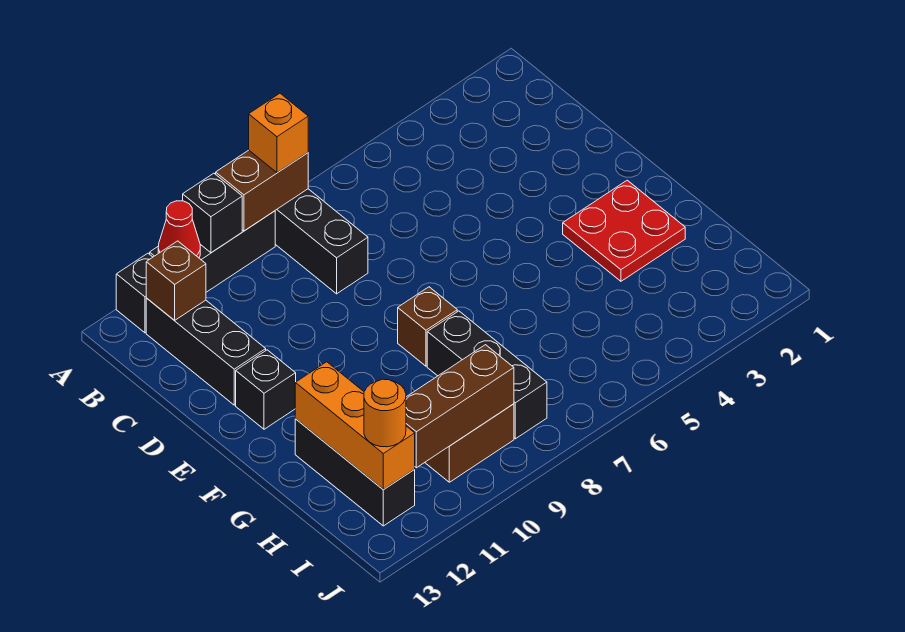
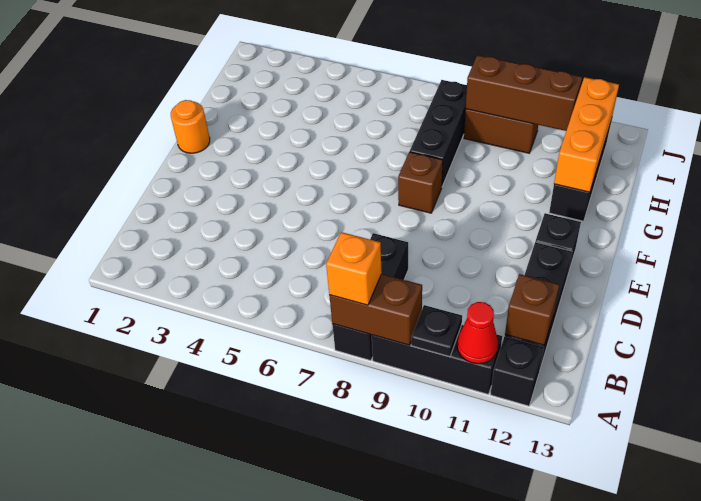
black 1x1 brick [183,173,242,253] -> black 1x1 plate [411,305,462,357]
red 2x2 plate [563,180,685,281] -> none
orange 1x1 round brick [364,379,406,447] -> orange 1x1 round brick moved to [171,100,210,153]

